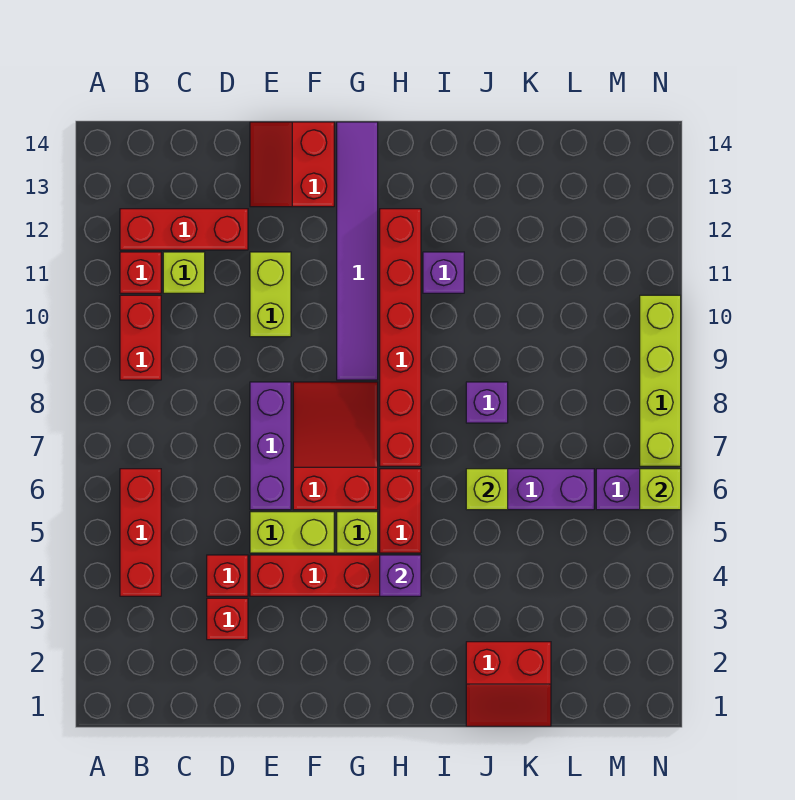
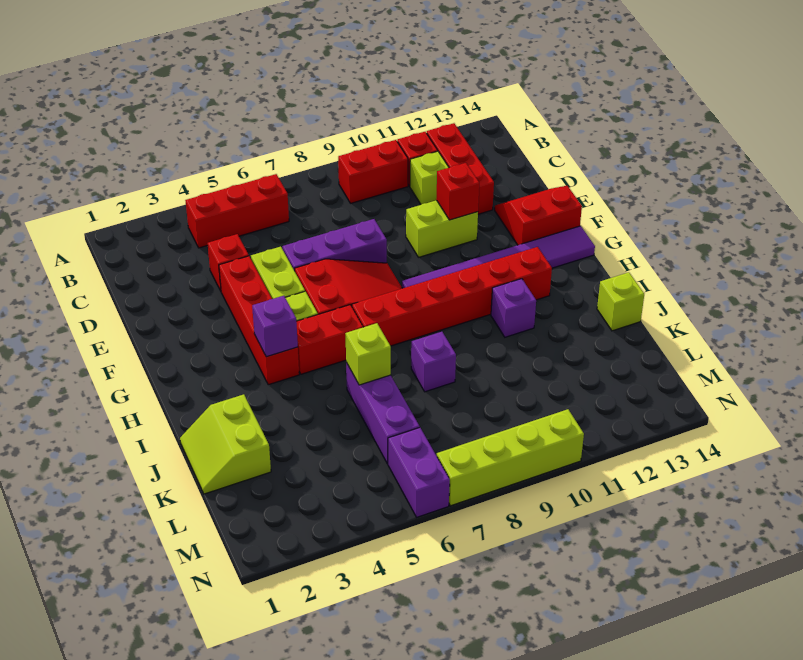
red 1x1 brick [207,598,248,640] -> red 1x1 brick moved to [436,163,479,220]
red 2x2 slope [466,642,551,726] -> lime 2x2 slope [180,394,271,494]
lime 1x1 brick [640,469,681,510] -> lime 1x1 brick moved to [597,272,644,331]

